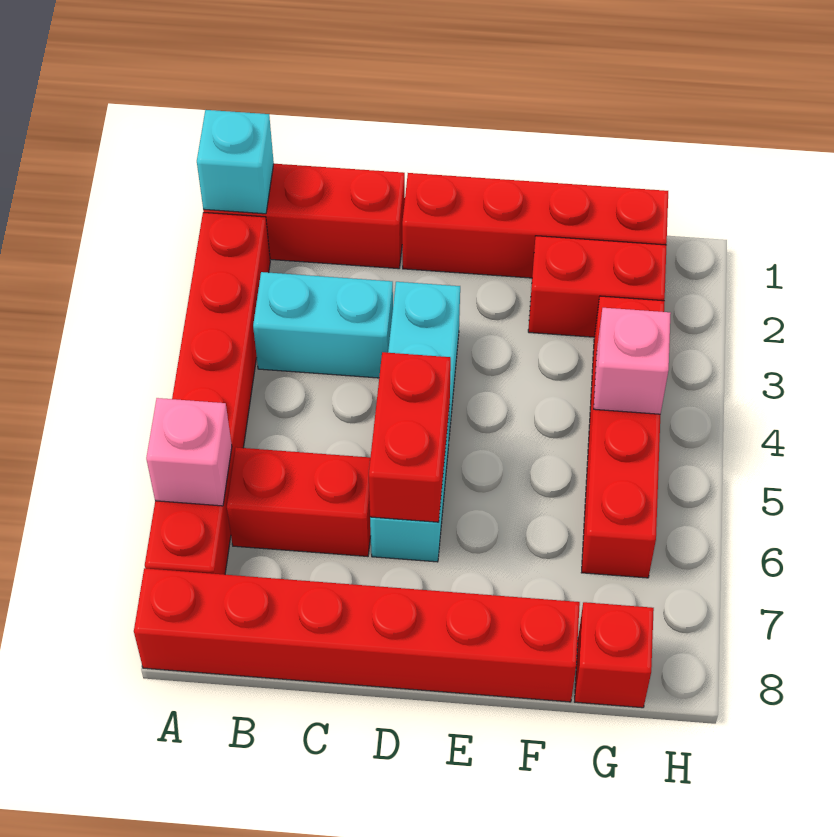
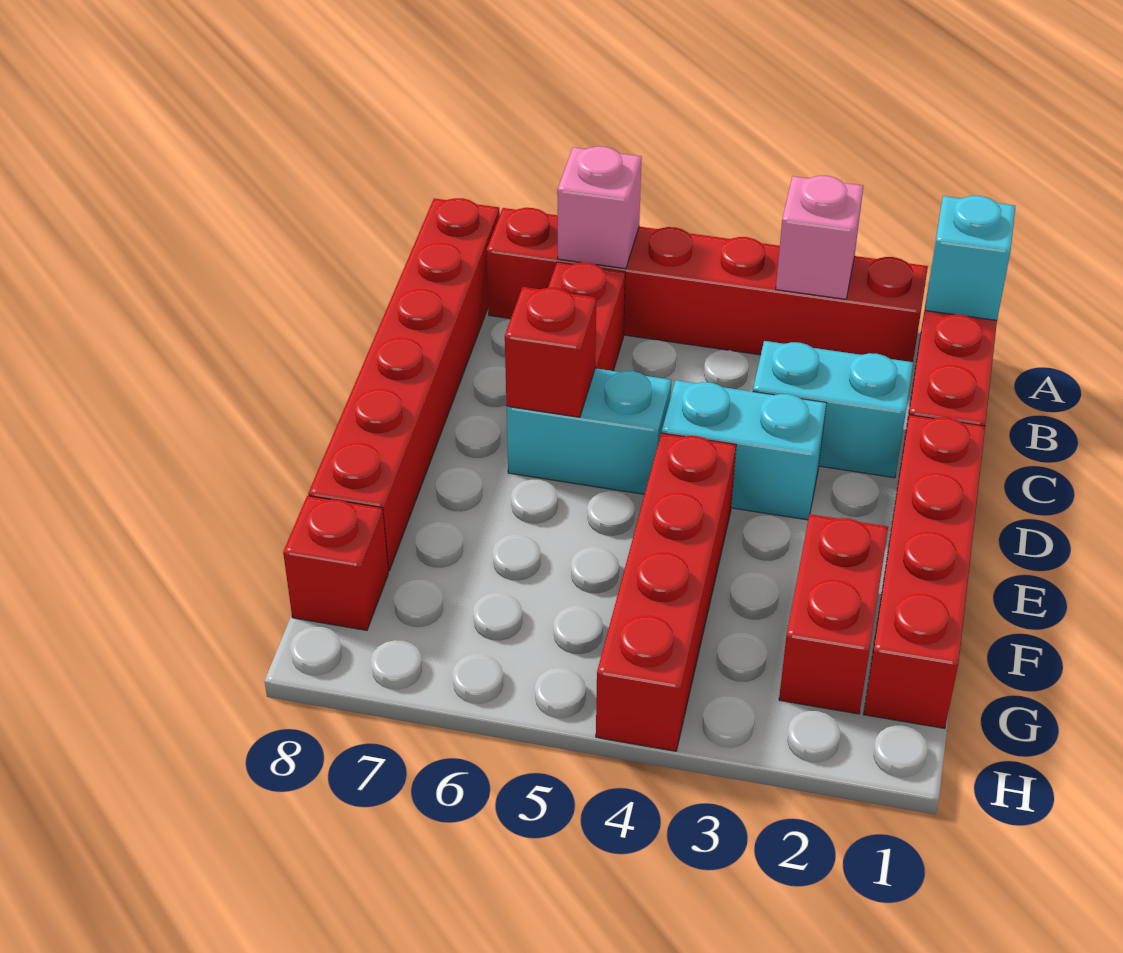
cyan 1x2 brick [253,272,393,378] -> cyan 1x2 brick turned to [753,341,913,478]
red 1x2 brick [369,352,451,522] -> red 1x1 brick [505,287,596,417]
red 1x4 brick [581,296,665,578] -> red 1x4 brick turned to [596,433,736,751]
pink 1x1 brick [594,308,671,414] -> pink 1x1 brick moved to [776,176,863,299]

